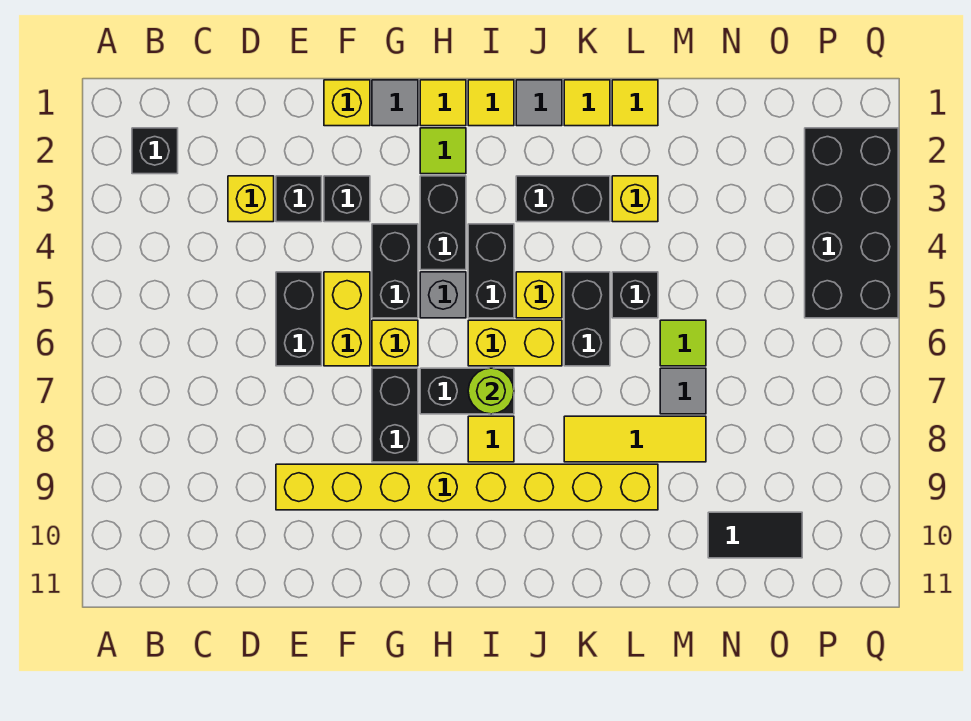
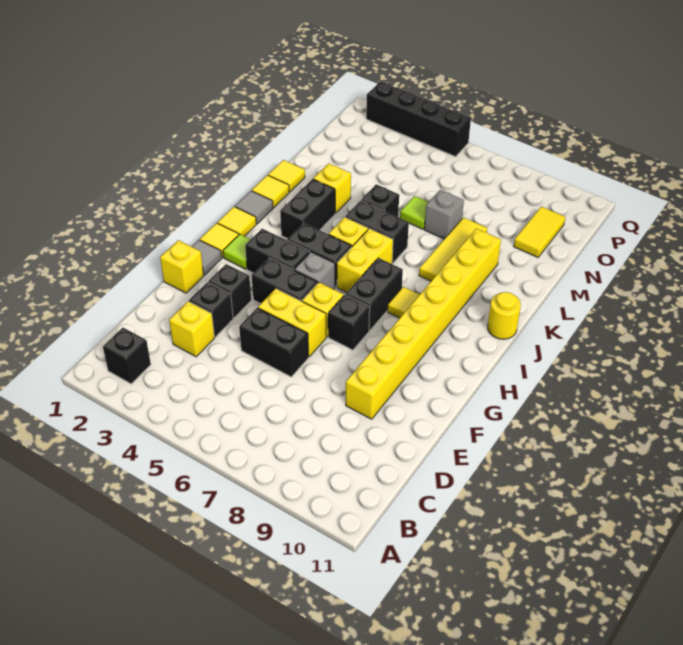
black 1x2 brick [372,368,418,462] -> black 1x1 brick [328,295,370,350]
lime 1x1 round brick [468,368,514,414] -> none
none -> yellow 1x1 round brick [488,292,521,339]
grey 1x1 tile [660,368,706,414] -> grey 1x1 brick [424,190,464,239]
black 1x2 tile [708,512,802,558] -> yellow 1x2 tile [514,207,565,257]
black 2x4 brick [805,128,898,318] -> black 1x4 brick [366,82,471,157]

